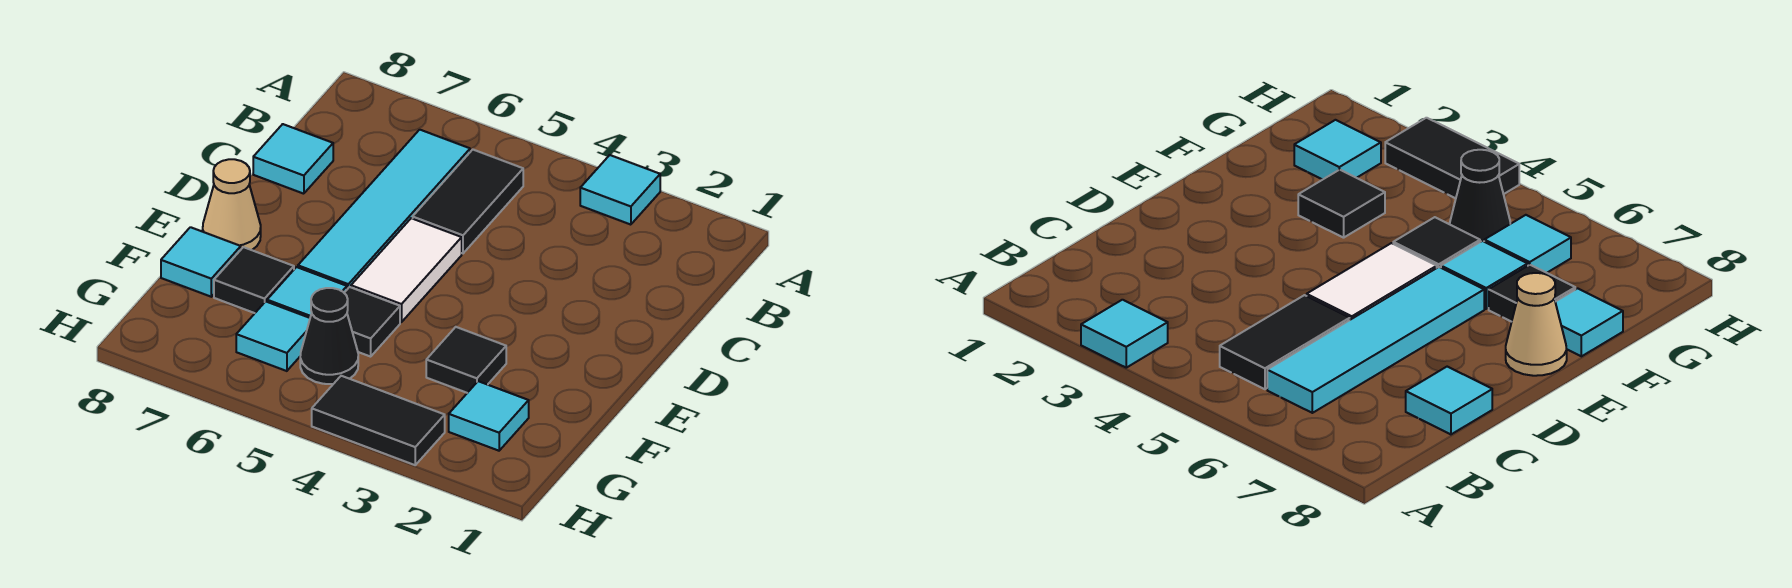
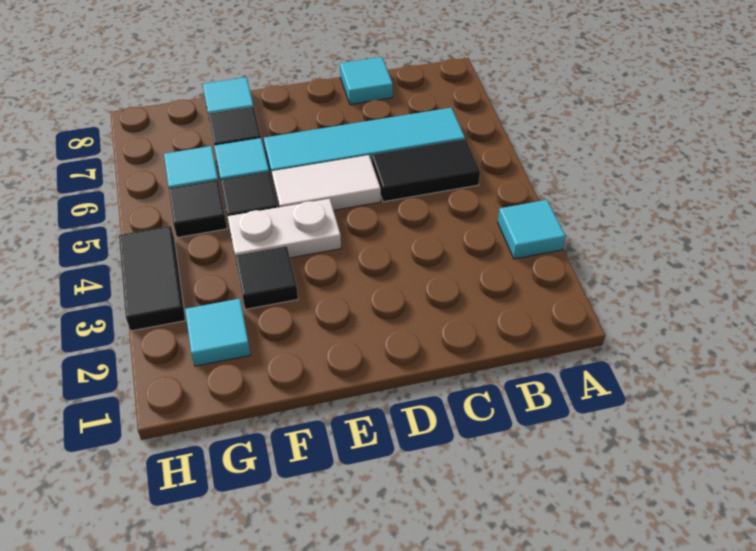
none -> white 1x2 plate [228,199,341,258]
tan 1x1 cone [203,159,261,250] -> none
black 1x1 cone [300,288,358,384] -> black 1x1 tile [169,180,227,238]

